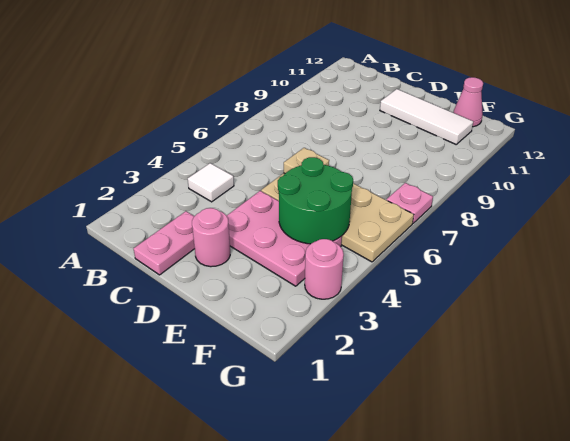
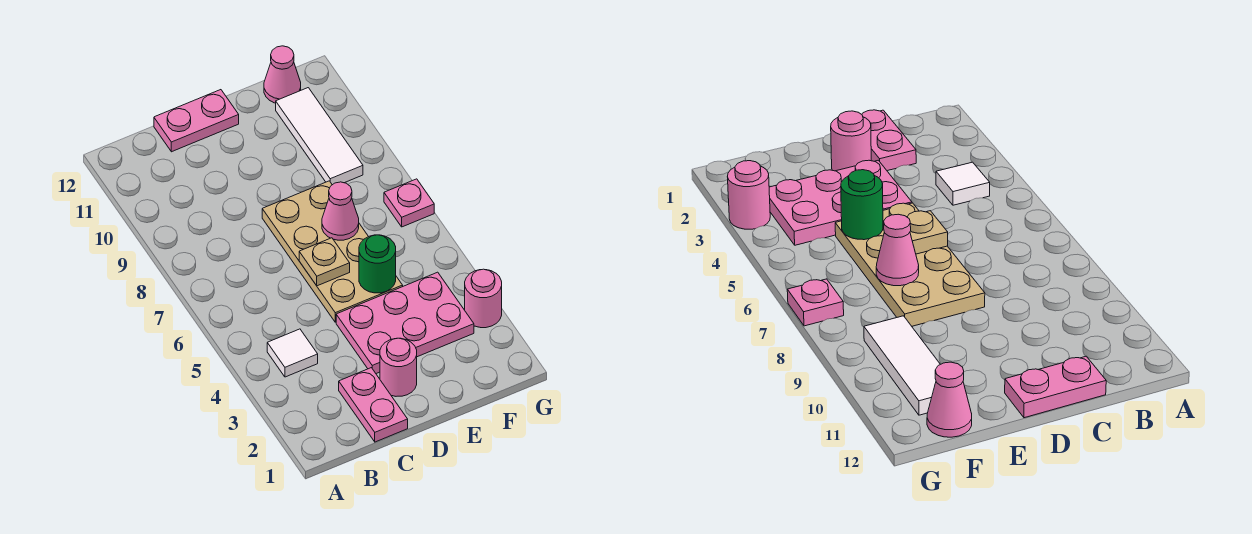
none -> pink 1x2 plate [154,90,239,152]
tan 2x4 plate [261,173,414,262] -> tan 2x4 plate turned to [262,181,403,322]
white 1x3 tile [380,89,473,144] -> white 1x3 tile turned to [276,88,363,185]
green 2x2 round brick [278,157,353,244] -> green 1x1 round brick [359,235,396,293]
none -> pink 1x1 cone [322,182,359,240]

